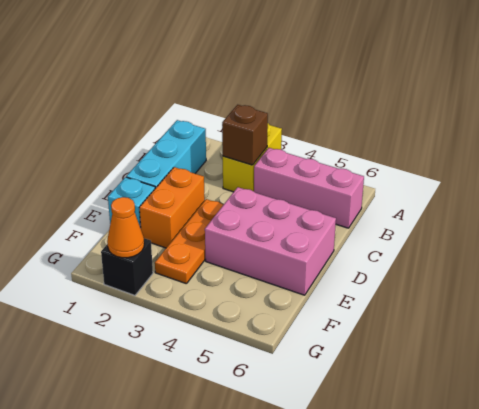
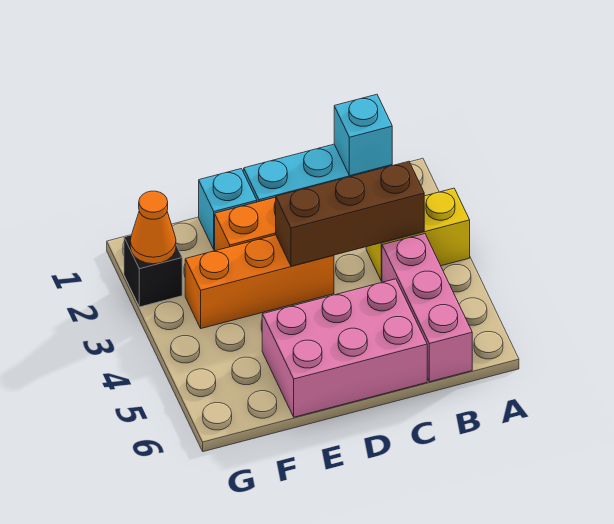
none -> cyan 1x1 brick [334,94,392,176]
brown 1x1 brick [222,105,268,165] -> brown 1x3 brick [276,161,424,266]
orange 1x3 plate [155,199,223,284] -> orange 1x3 brick [185,235,334,329]
pink 2x3 brick [205,187,336,295] -> pink 2x3 brick turned to [262,279,427,417]

